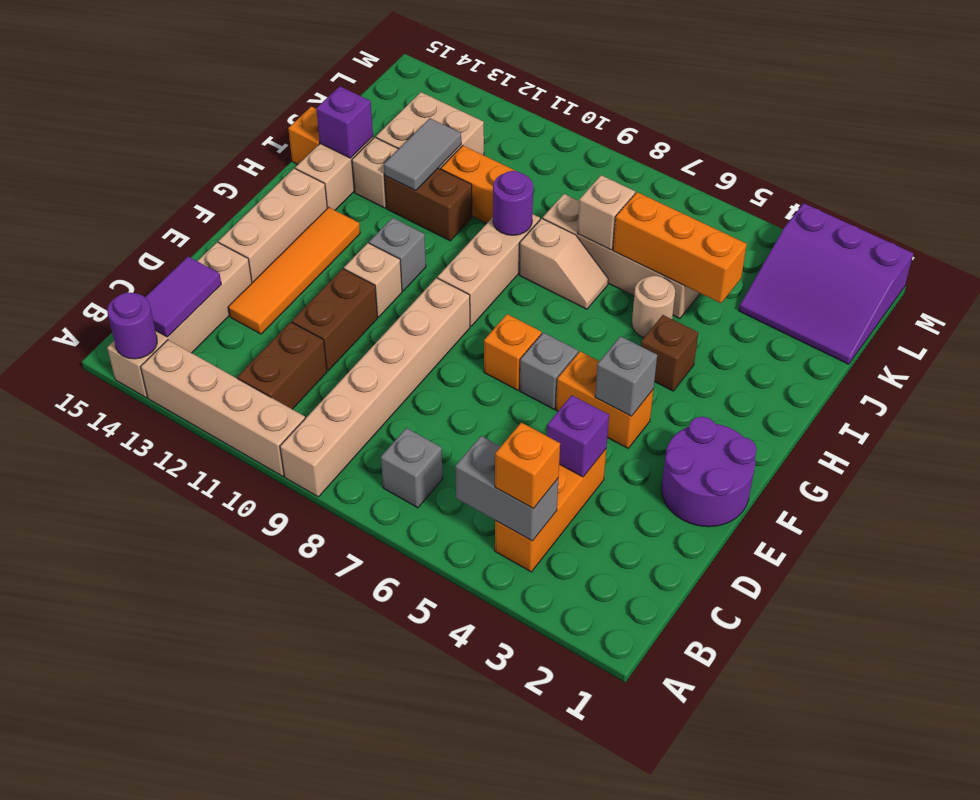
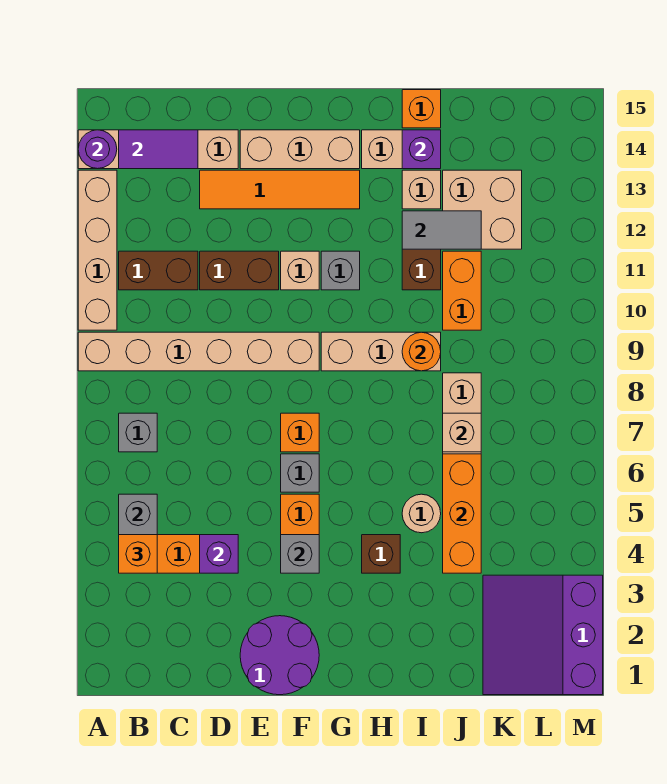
tan 1x2 slope [519,218,608,309] -> none
purple 1x1 round brick [493,171,533,235] -> orange 1x1 round brick [402,332,441,371]

